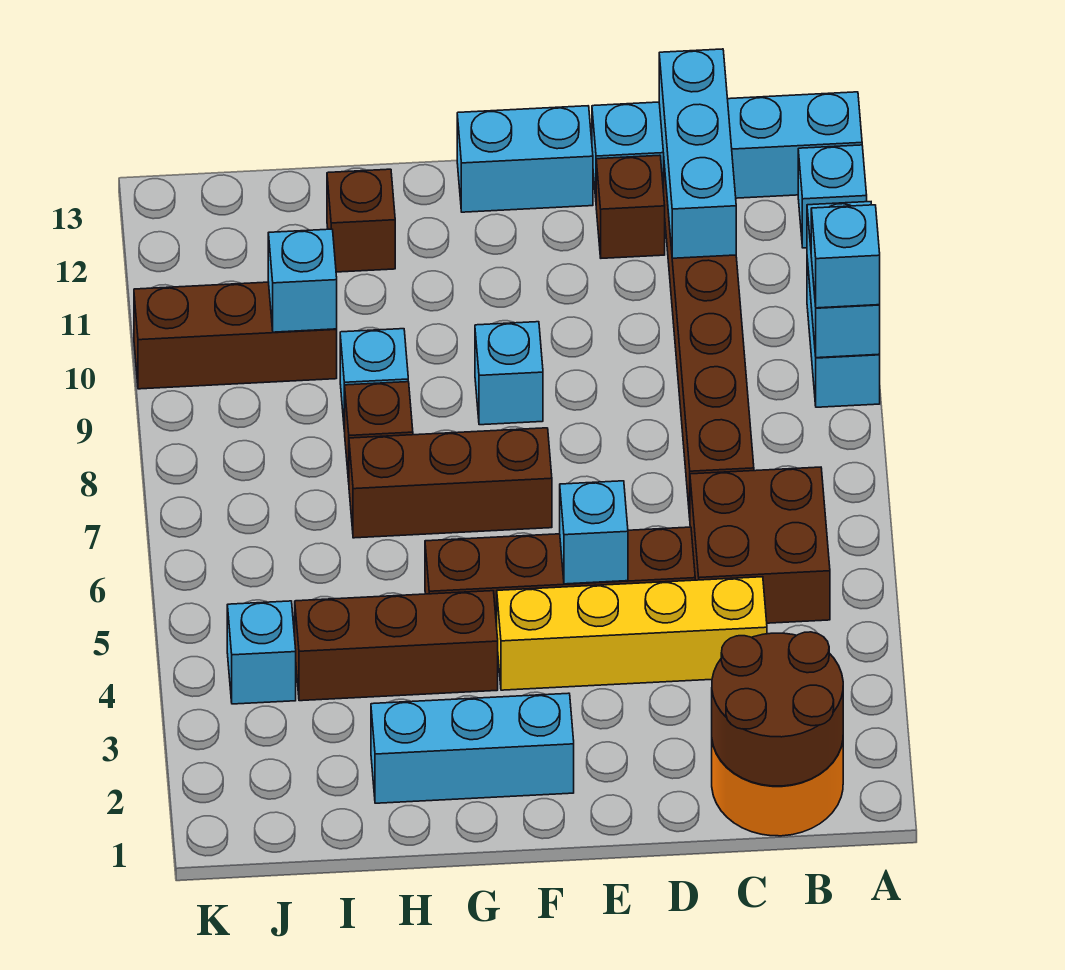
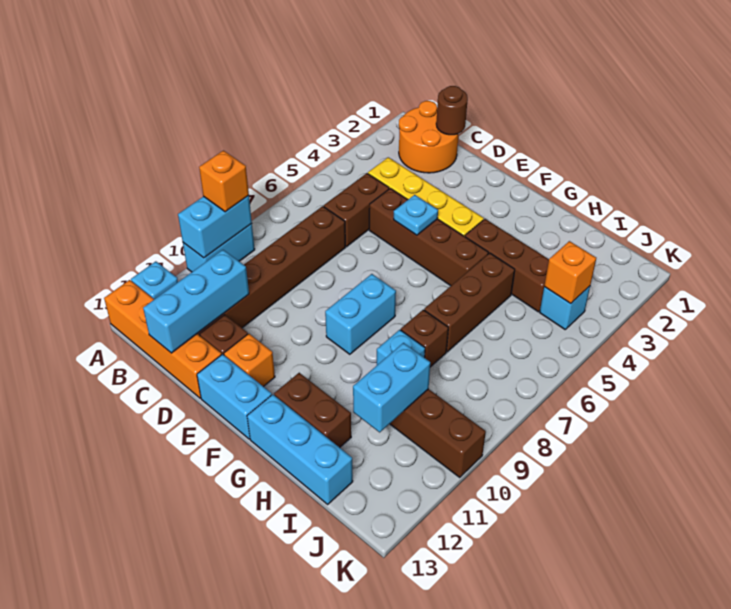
cyan 1x1 brick [811,205,880,308] -> orange 1x1 brick [199,151,249,212]
cyan 1x4 brick [592,92,862,198] -> orange 1x4 brick [104,280,222,398]
brown 2x2 round brick [712,632,843,786] -> brown 1x1 round brick [436,86,468,135]
brown 2x2 brick [690,467,830,623] -> brown 1x2 brick [324,173,389,247]
cyan 1x1 brick [560,481,628,584] -> cyan 1x1 plate [394,195,438,235]
none -> orange 1x1 brick [224,334,275,387]
cyan 1x3 brick [371,693,574,803] -> cyan 1x3 brick moved to [247,394,353,504]
brown 1x3 brick [349,428,552,538] -> brown 1x3 brick turned to [424,253,515,352]
cyan 1x1 brick [475,322,543,425] -> cyan 1x2 brick [325,274,396,354]
brown 1x1 brick [327,169,395,272] -> brown 1x2 brick [274,373,351,448]
cyan 1x1 brick [268,229,337,332] -> cyan 1x2 brick [353,343,430,432]
none -> orange 1x1 brick [544,241,596,303]

